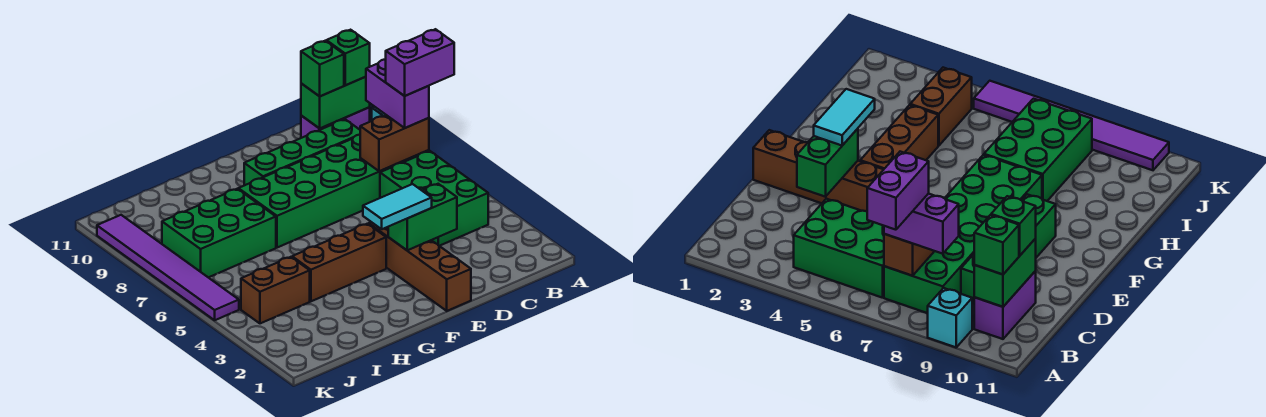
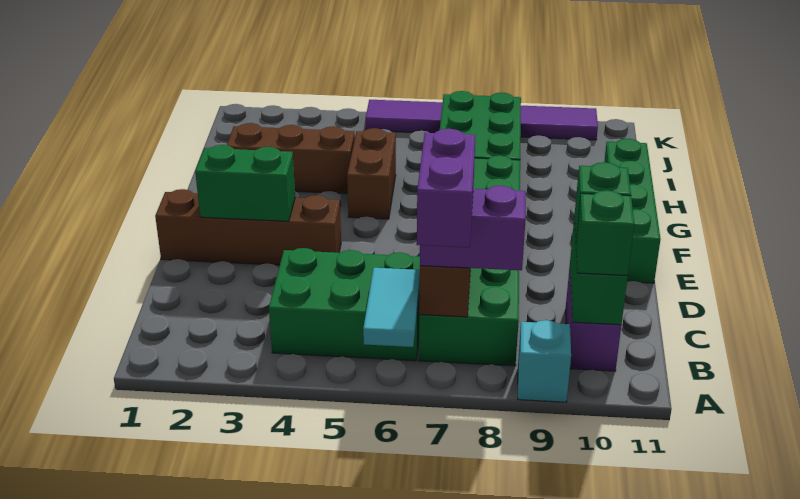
green 1x4 brick [244,119,360,185] -> green 1x4 brick moved to [604,139,660,283]
green 1x2 brick [388,184,457,250] -> green 1x2 brick turned to [195,145,295,221]
cyan 1x2 tile [363,184,432,229] -> cyan 1x2 tile moved to [363,268,420,347]
brown 1x3 brick [292,224,386,301] -> brown 1x3 brick turned to [227,123,355,194]
brown 1x2 brick [241,257,310,323] -> brown 1x2 brick moved to [347,128,396,219]

